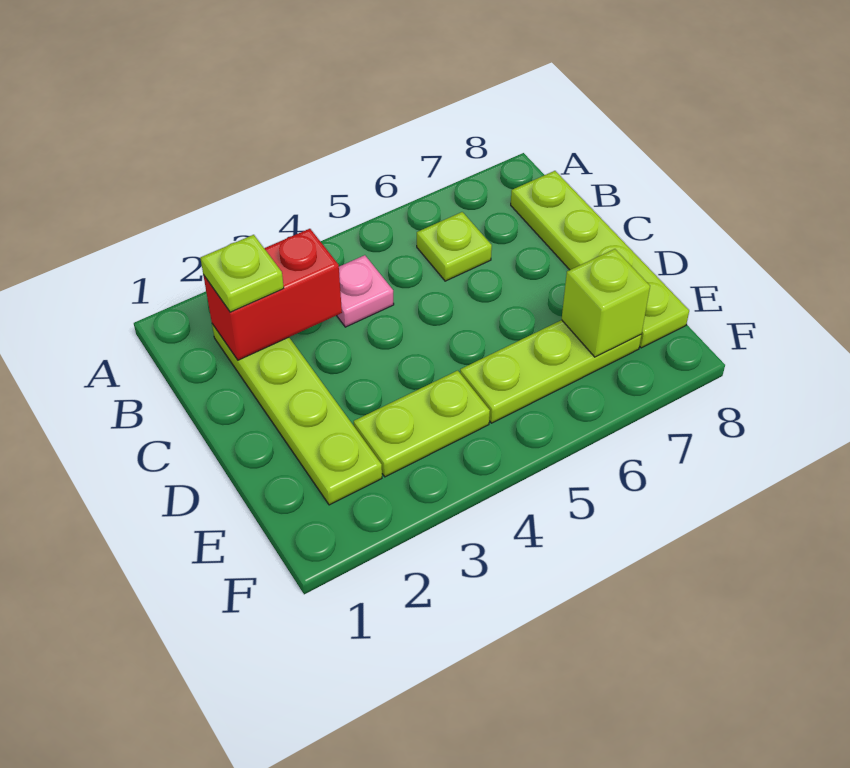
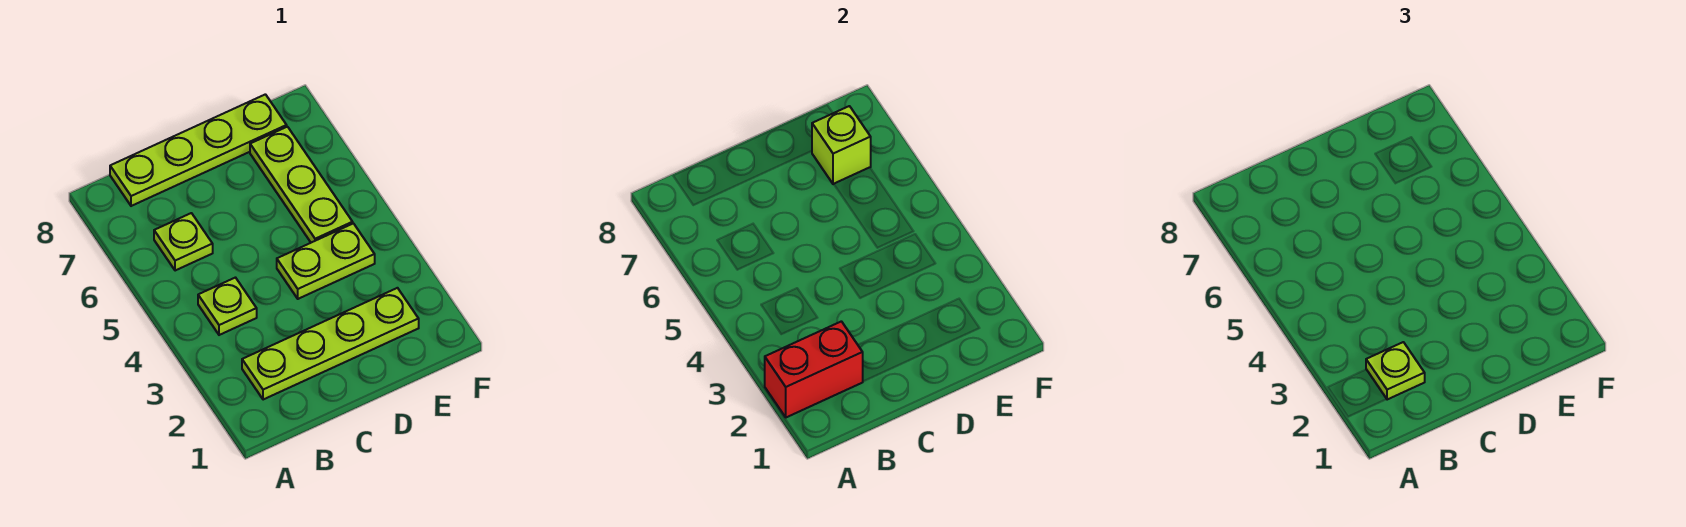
red 1x2 brick [203,229,342,360] -> red 1x2 brick turned to [765,321,863,417]
pink 1x1 plate [337,255,394,327] -> lime 1x1 plate [198,278,257,335]
lime 1x2 plate [354,371,490,477] -> lime 1x2 plate turned to [277,223,375,299]

